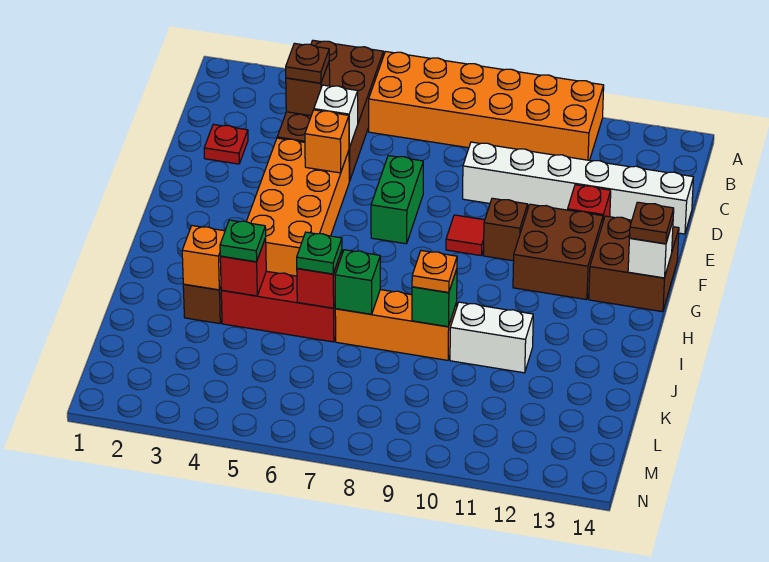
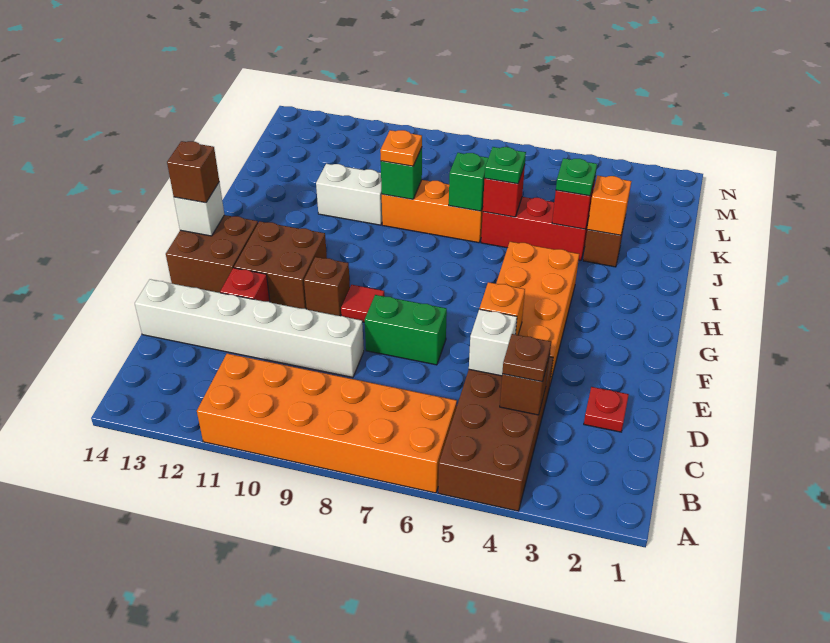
green 1x2 brick [371,156,423,244] -> green 1x2 brick turned to [365,295,447,365]
brown 1x1 plate [629,202,674,244] -> brown 1x1 brick [167,141,219,203]

